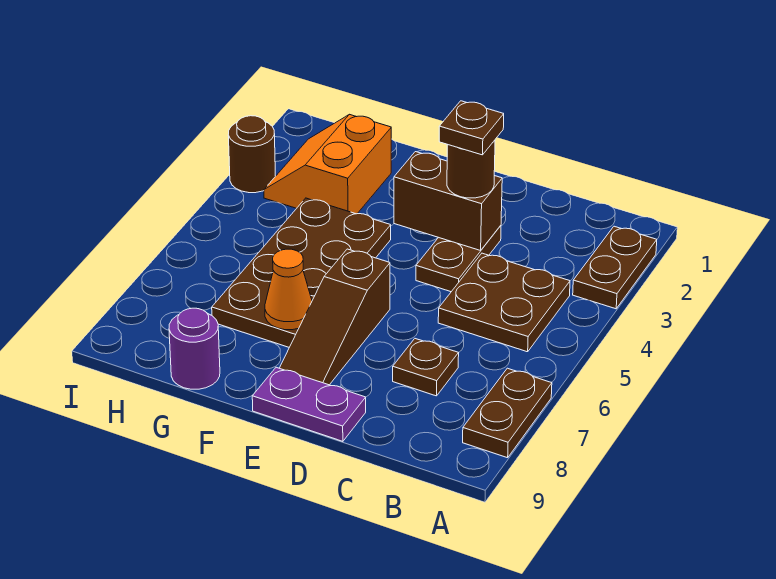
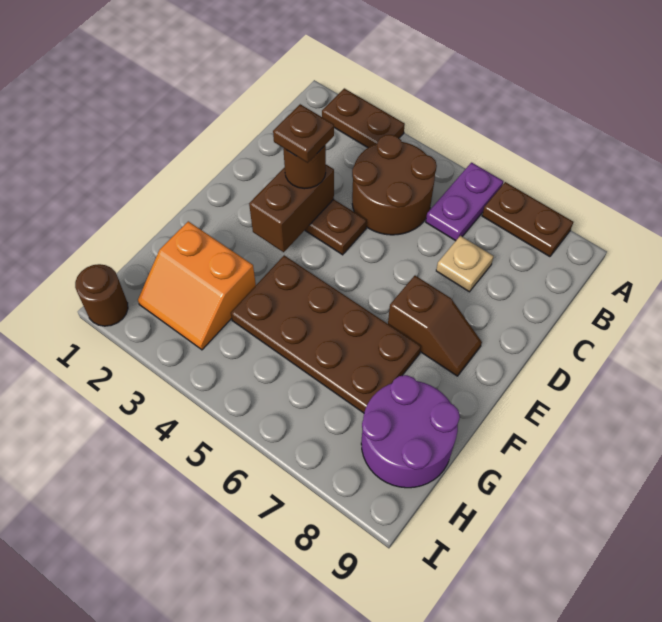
brown 2x2 plate [438,253,570,352] -> brown 2x2 round brick [352,135,437,235]
brown 1x1 plate [393,339,459,396] -> tan 1x1 plate [436,236,494,292]
purple 1x2 plate [252,367,366,441] -> purple 1x2 plate moved to [426,163,503,241]
brown 1x3 slope [280,249,390,385] -> brown 1x2 slope [388,276,482,376]
orange 1x1 cone [265,249,312,330] -> none
purple 1x1 round brick [169,308,220,389] -> purple 2x2 round brick [361,375,460,488]
brown 1x1 round brick [228,116,275,193] -> brown 1x1 round brick moved to [75,264,128,326]

